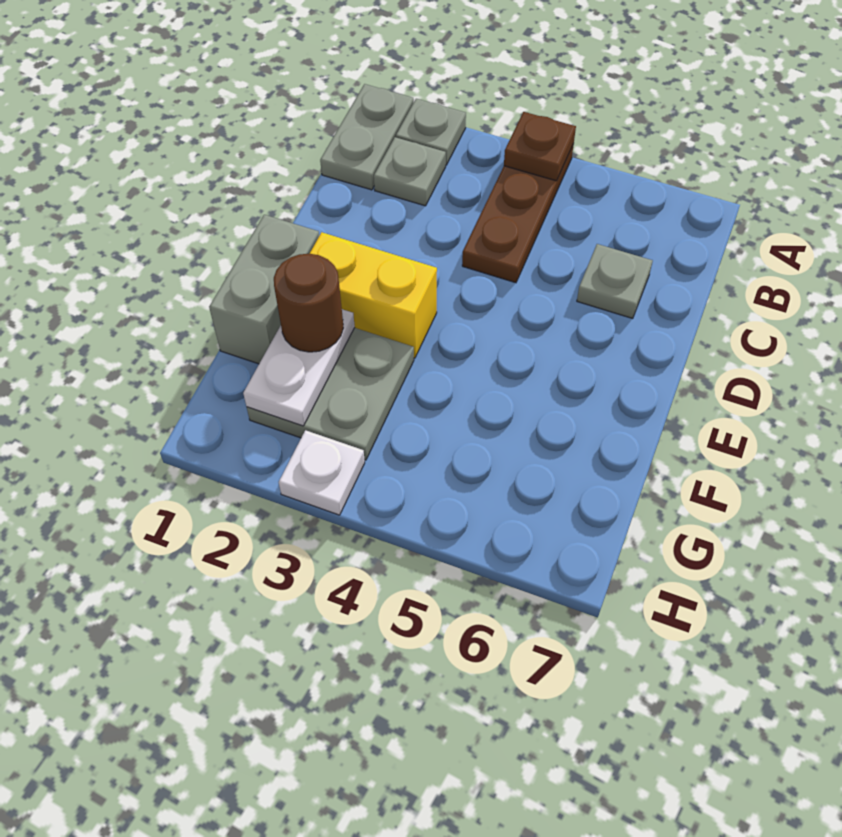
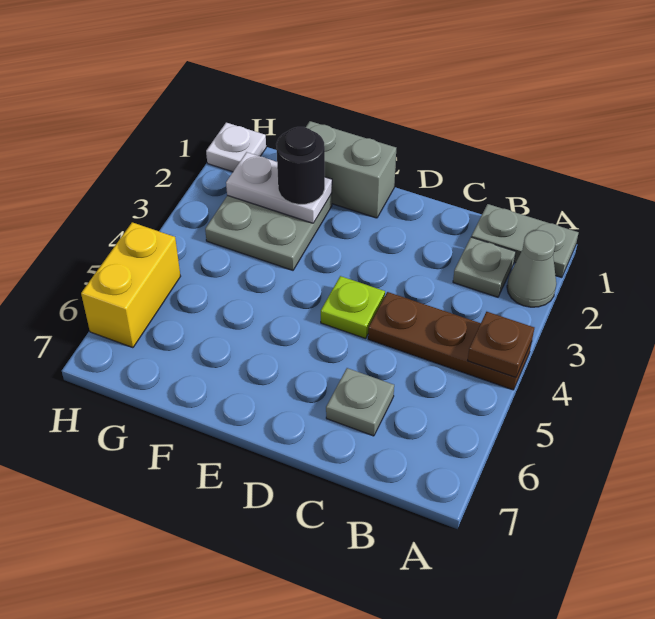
grey 1x1 plate [396,99,466,165] -> grey 1x1 cone [507,230,556,307]
none -> lime 1x1 plate [321,276,385,339]
yellow 1x2 brick [310,232,437,358] -> yellow 1x2 brick moved to [81,222,181,348]
brown 1x1 round brick [274,254,343,352] -> black 1x1 round brick [276,127,325,204]
white 1x1 plate [279,430,365,515] -> white 1x1 plate moved to [206,123,266,172]

